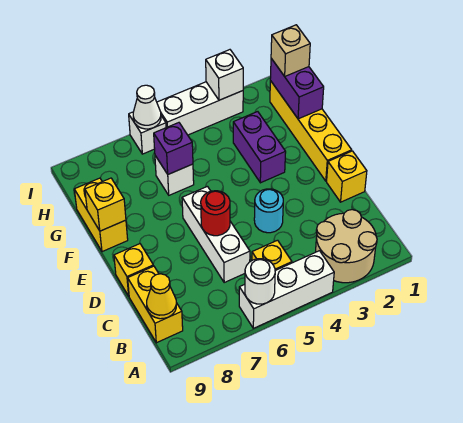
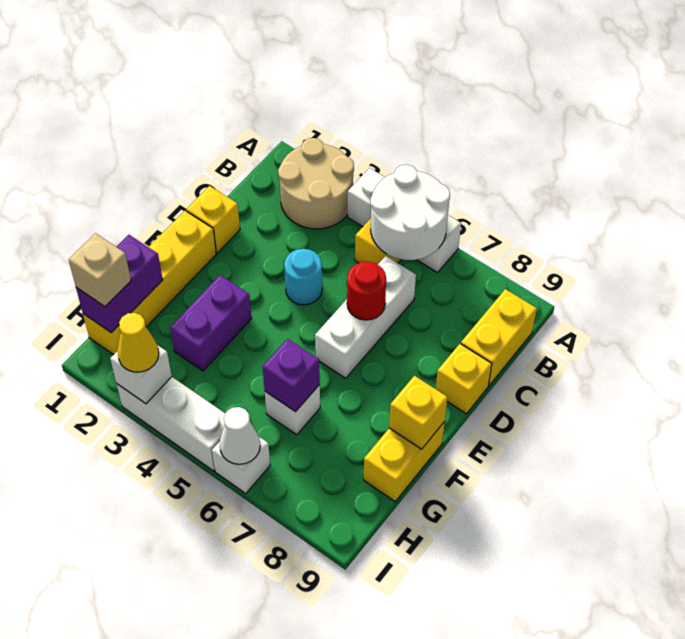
white 1x1 round brick [245,259,275,304] -> white 2x2 round brick [370,165,450,260]
yellow 1x1 cone [147,274,176,319] -> yellow 1x1 cone moved to [118,313,159,372]

